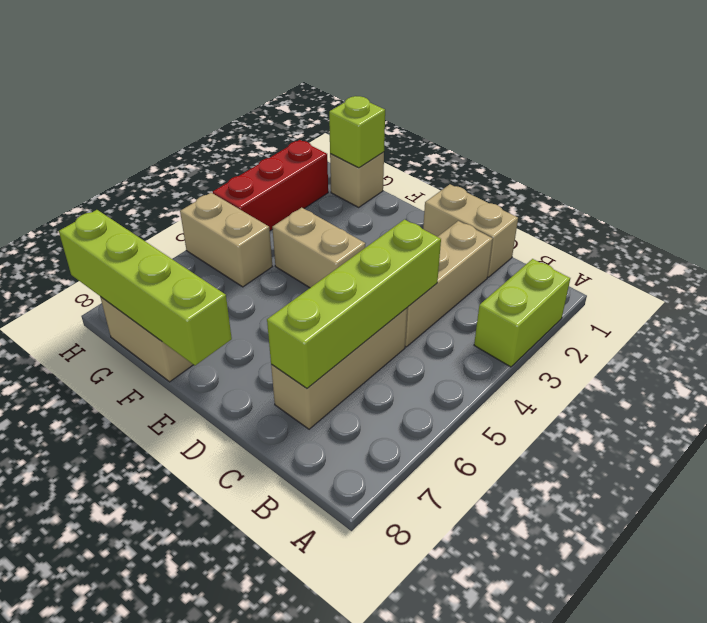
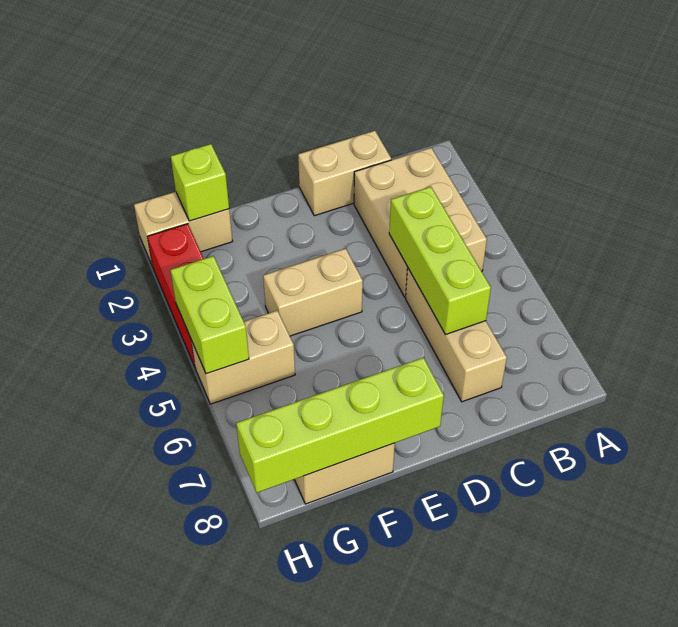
lime 1x2 brick [474,259,570,367] -> lime 1x2 brick moved to [171,256,249,374]
tan 1x3 brick [405,221,493,347] -> tan 2x3 brick [354,148,487,297]
lime 1x4 brick [267,220,441,388] -> lime 1x3 brick [389,187,491,335]
tan 1x1 brick [330,152,384,207] -> tan 1x2 brick [134,192,233,267]

